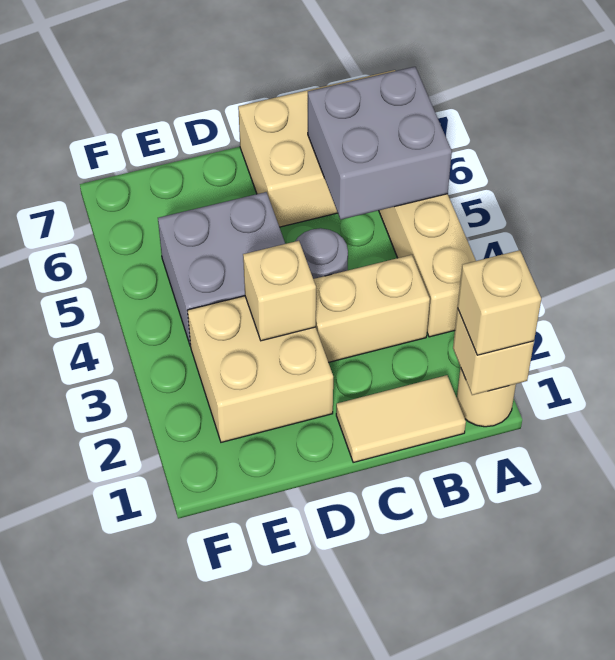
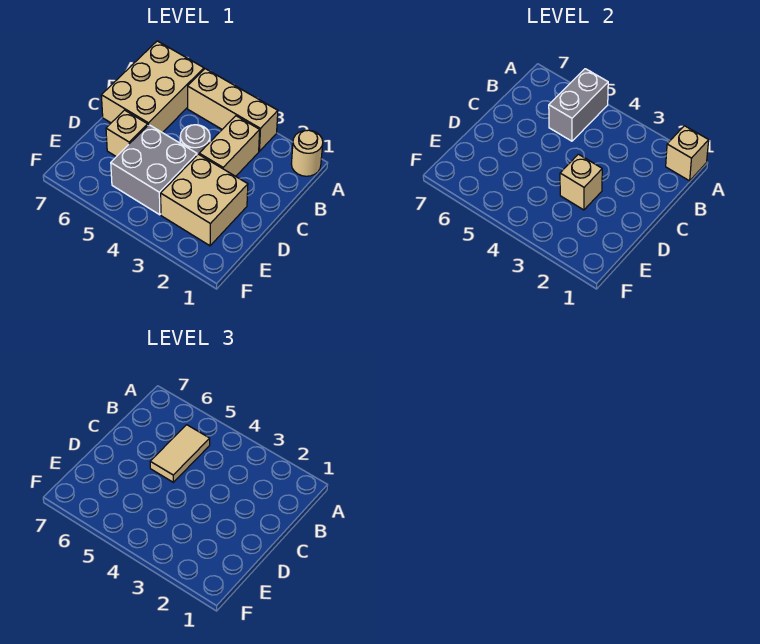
tan 1x1 brick [458,250,541,355] -> tan 1x1 brick moved to [106,110,148,157]
grey 2x2 brick [308,67,452,219] -> grey 1x2 brick [549,69,608,141]
tan 1x2 tile [336,375,466,463] -> tan 1x2 tile moved to [150,425,210,482]

